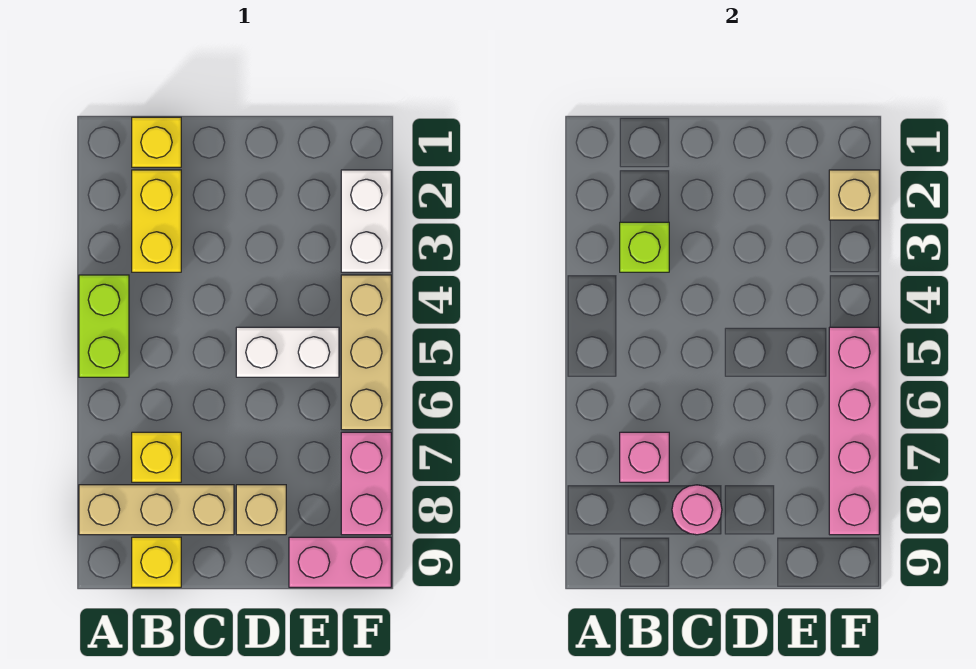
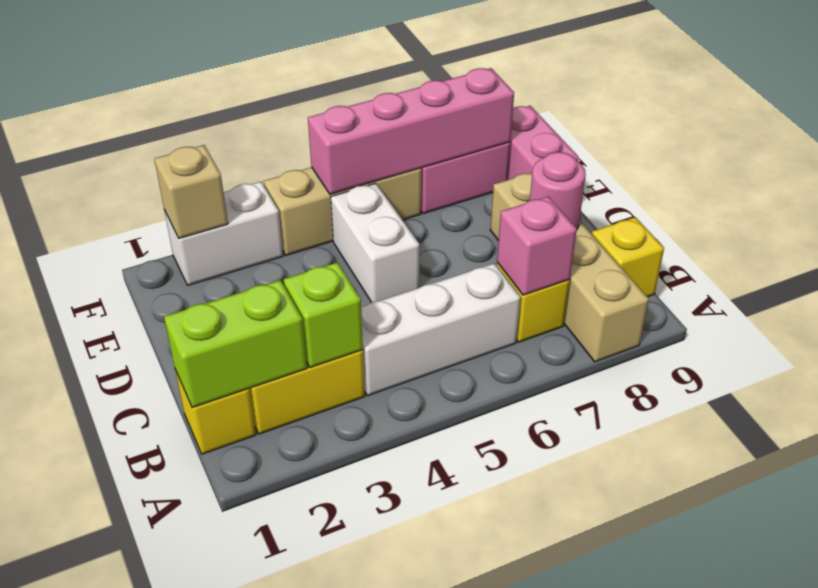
lime 1x2 brick [79,275,129,377] -> lime 1x2 brick moved to [164,280,307,408]
none -> white 1x3 brick [361,263,520,396]

